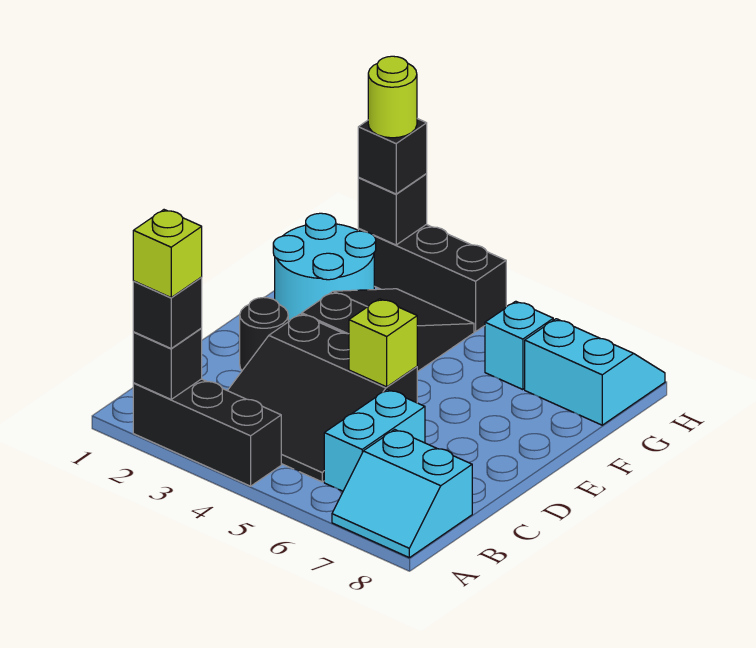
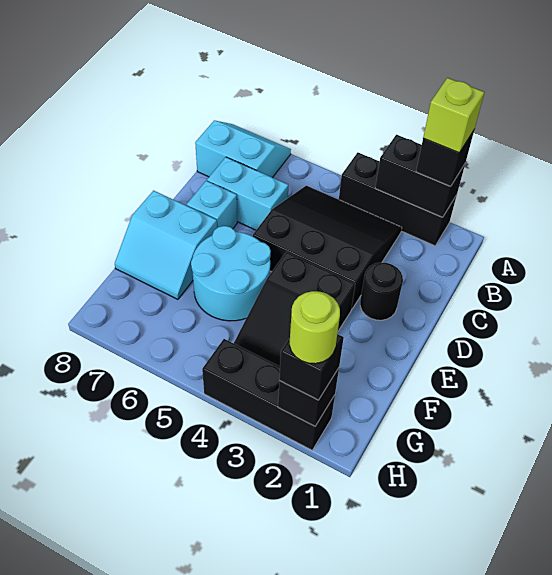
black 1x1 brick [133,328,202,399] -> black 1x2 brick [375,135,465,217]
cyan 1x2 brick [324,390,425,491] -> cyan 1x2 brick turned to [207,157,288,230]
lime 1x1 brick [349,299,417,387] -> none
cyan 2x2 round brick [273,213,376,321] -> cyan 2x2 round brick moved to [191,226,271,321]
cyan 1x1 brick [485,301,553,390] -> cyan 1x1 brick moved to [187,181,237,229]
cyan 2x2 slope [525,319,665,425] -> cyan 2x2 slope moved to [115,191,217,299]

